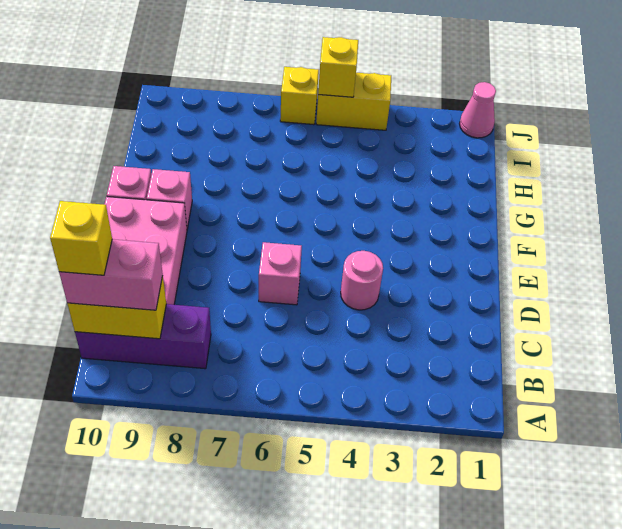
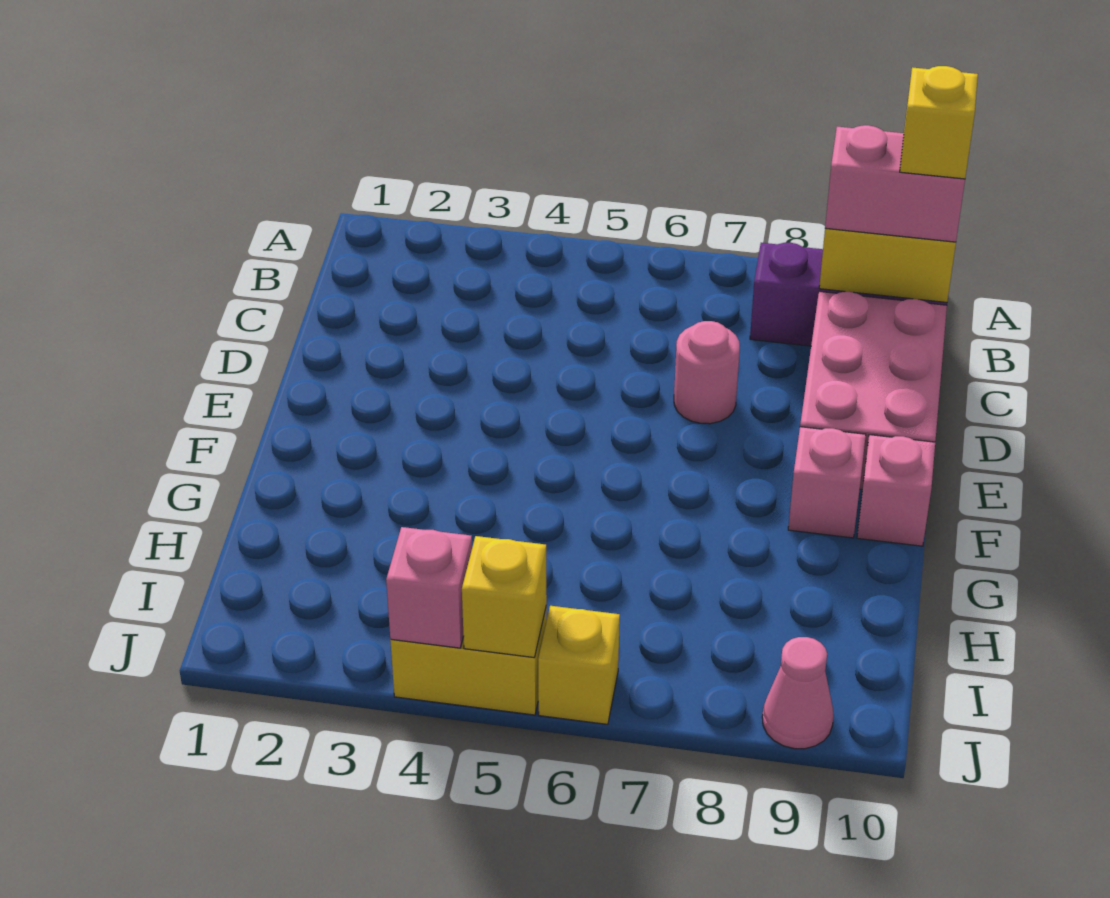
pink 1x1 round brick [341,251,383,310] -> pink 1x1 round brick moved to [674,321,740,424]
pink 1x1 brick [259,242,302,305] -> pink 1x1 brick moved to [386,527,472,648]
pink 1x1 cone [460,82,496,138] -> pink 1x1 cone moved to [762,637,834,749]

